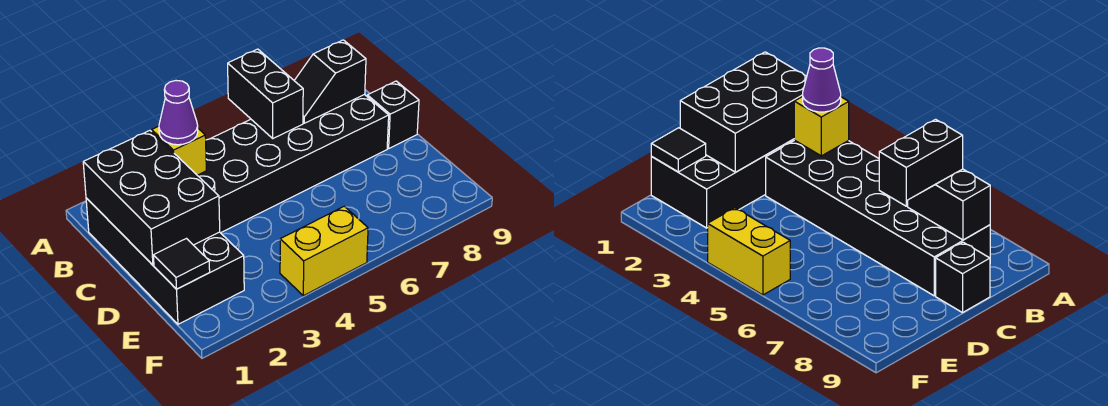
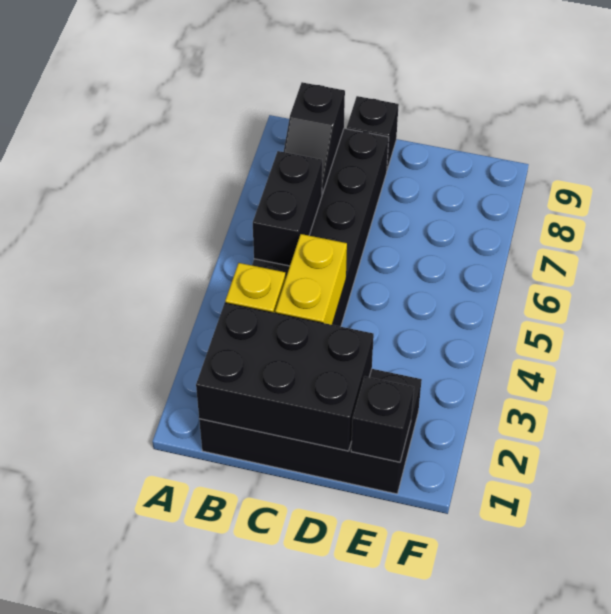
black 1x2 brick [228,49,303,138] -> black 1x2 brick turned to [253,151,322,266]
purple 1x1 cone [159,81,198,145] -> none
black 1x1 tile [153,239,210,289] -> black 1x1 brick [351,377,414,462]
yellow 1x2 brick [280,206,368,296] -> yellow 1x2 brick moved to [275,234,347,325]

